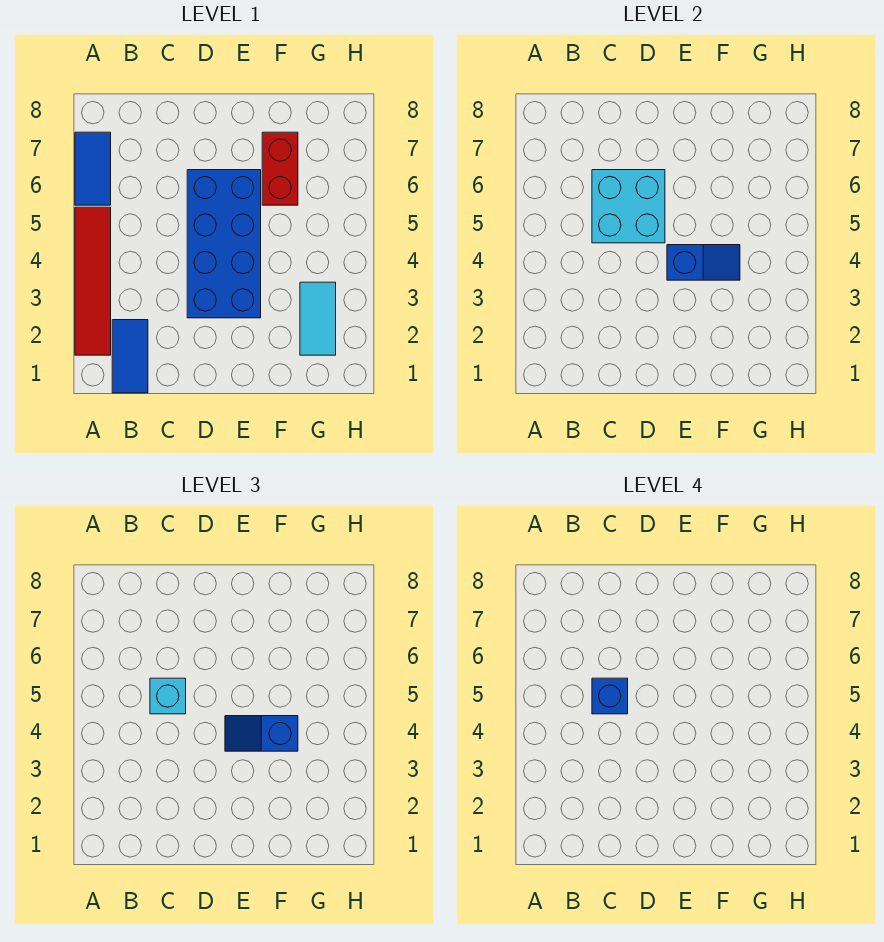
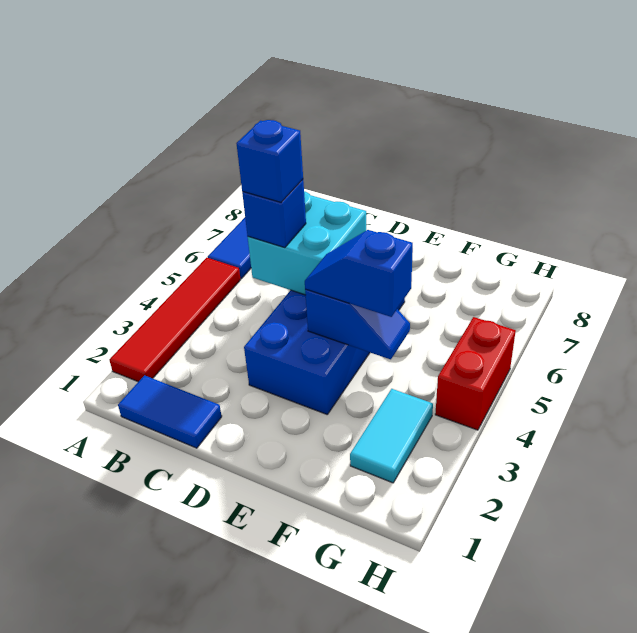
blue 1x2 tile [112,320,148,393] -> blue 1x2 tile turned to [118,375,222,448]
cyan 1x1 brick [150,678,186,714] -> blue 1x1 brick [242,179,306,248]
red 1x2 brick [262,132,298,205] -> red 1x2 brick moved to [435,317,516,430]

